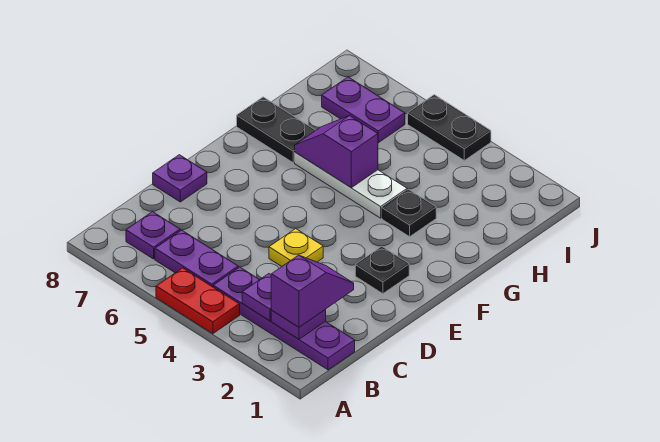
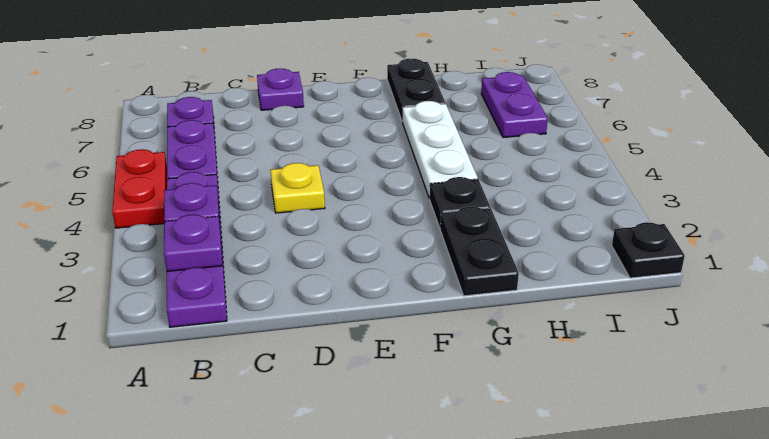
purple 1x2 slope [271,255,354,327] -> none
black 1x1 plate [355,246,409,294] -> black 1x1 plate moved to [612,222,685,278]
purple 1x2 slope [295,116,378,188] -> none
black 1x2 plate [408,95,491,160] -> black 1x2 plate moved to [440,207,519,296]

